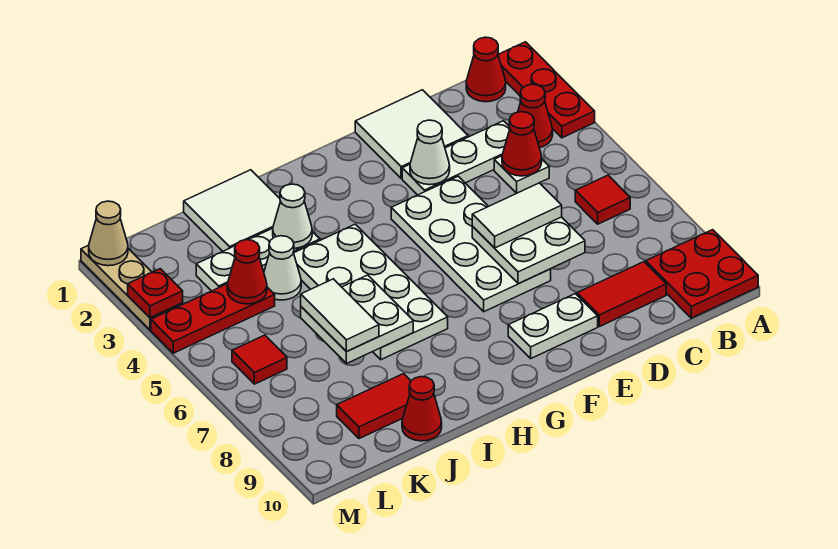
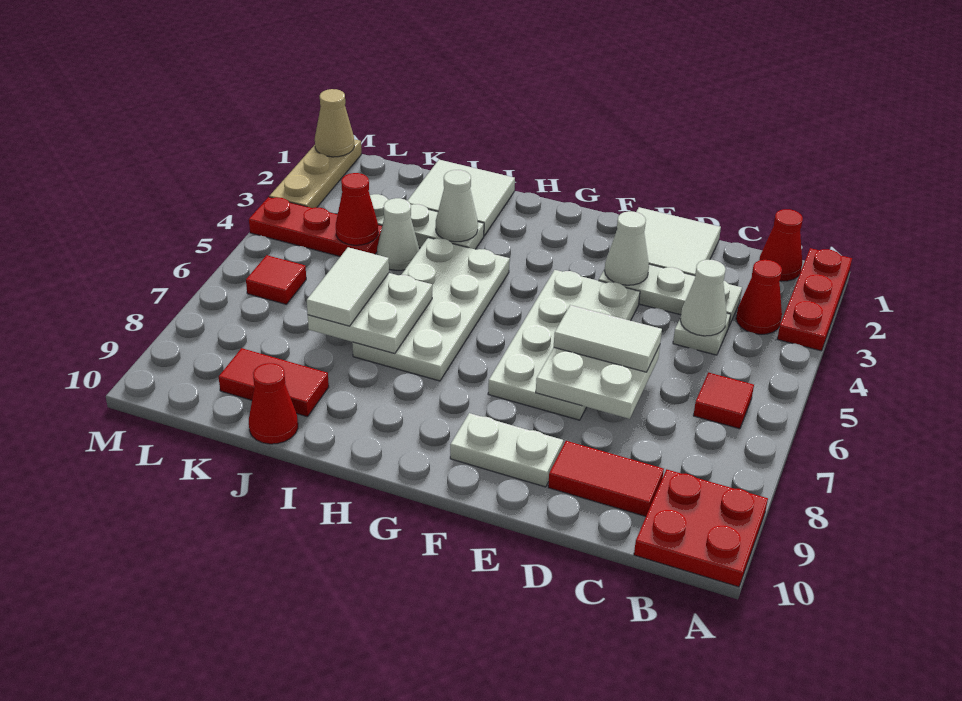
red 1x1 cone [502,112,542,176] -> white 1x1 cone [680,260,727,336]
red 1x1 plate [128,269,183,318] -> none

